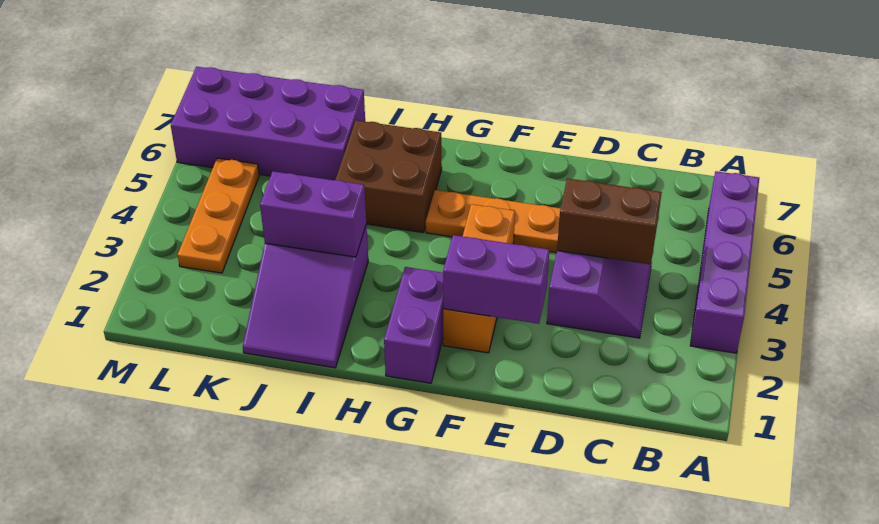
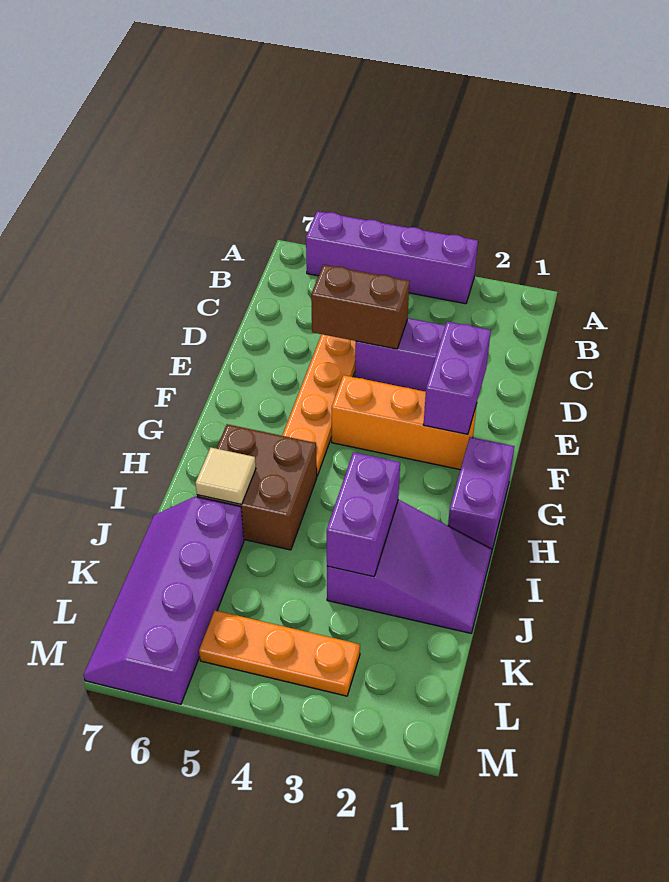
brown 1x2 brick [557,178,662,265] -> brown 1x2 brick turned to [311,265,410,349]
purple 1x2 brick [384,267,443,383] -> purple 1x2 brick turned to [448,437,515,553]
none -> tan 1x1 tile [195,447,256,504]
purple 2x4 brick [171,67,365,180] -> purple 2x4 slope [84,497,244,704]

